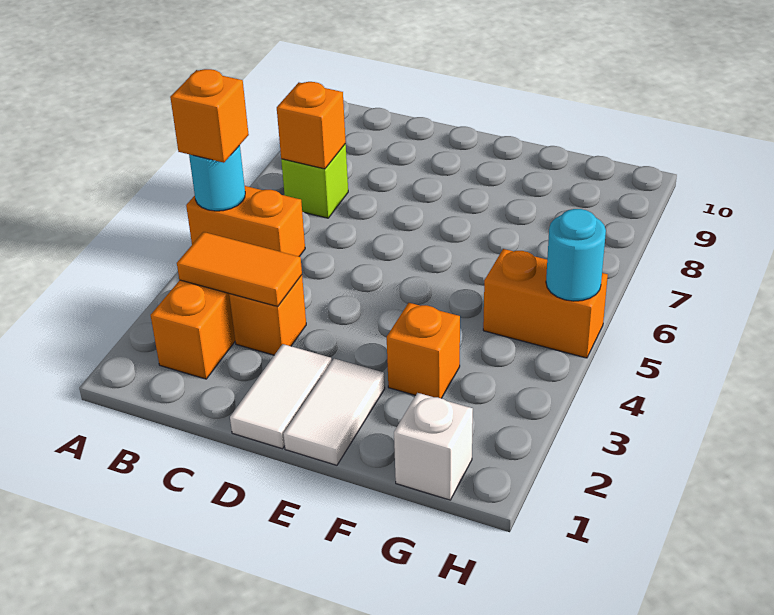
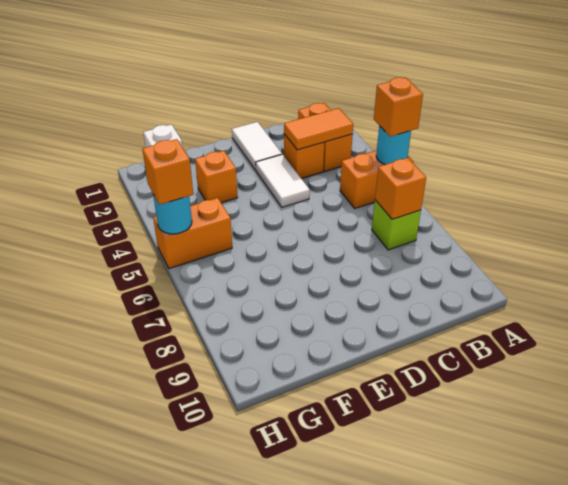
white 1x2 tile [284,359,385,465] -> white 1x2 tile moved to [256,154,310,207]
none -> orange 1x1 brick [142,139,193,205]

